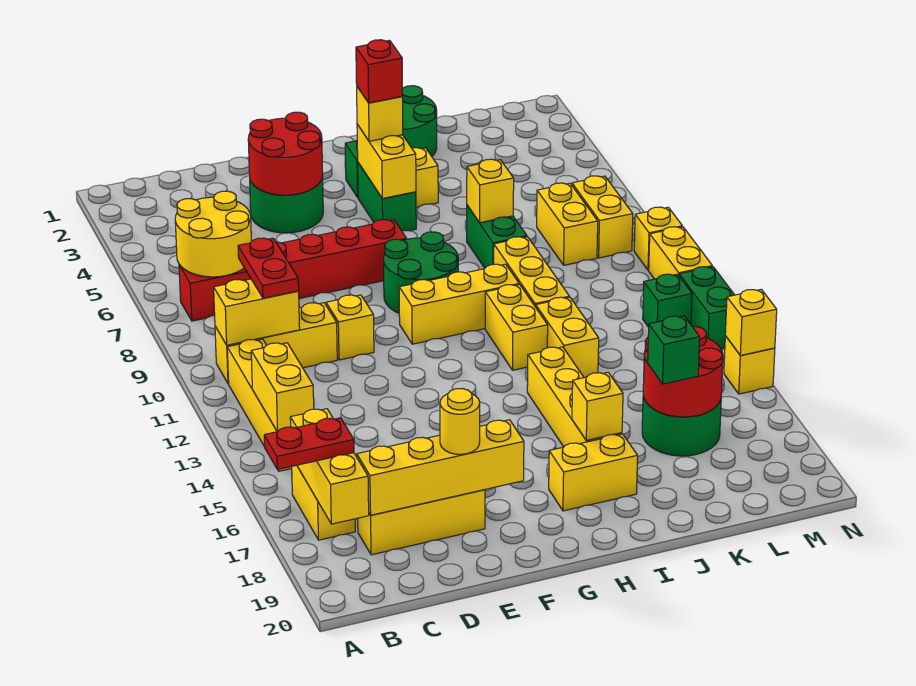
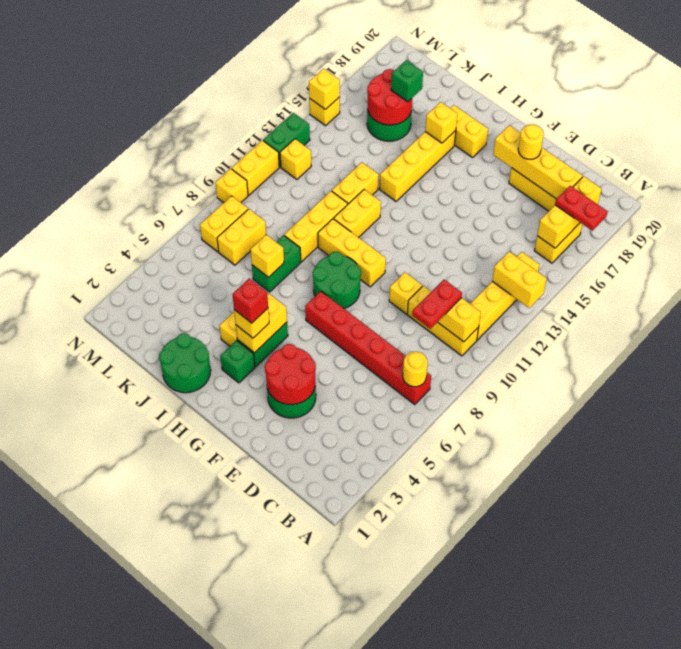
yellow 2x2 round brick [175,191,251,277] -> yellow 1x1 round brick [403,352,428,387]
yellow 1x2 brick [251,343,314,432] -> yellow 1x2 brick turned to [492,252,547,308]
green 1x1 brick [643,274,692,327] -> yellow 1x1 brick [280,139,311,179]

